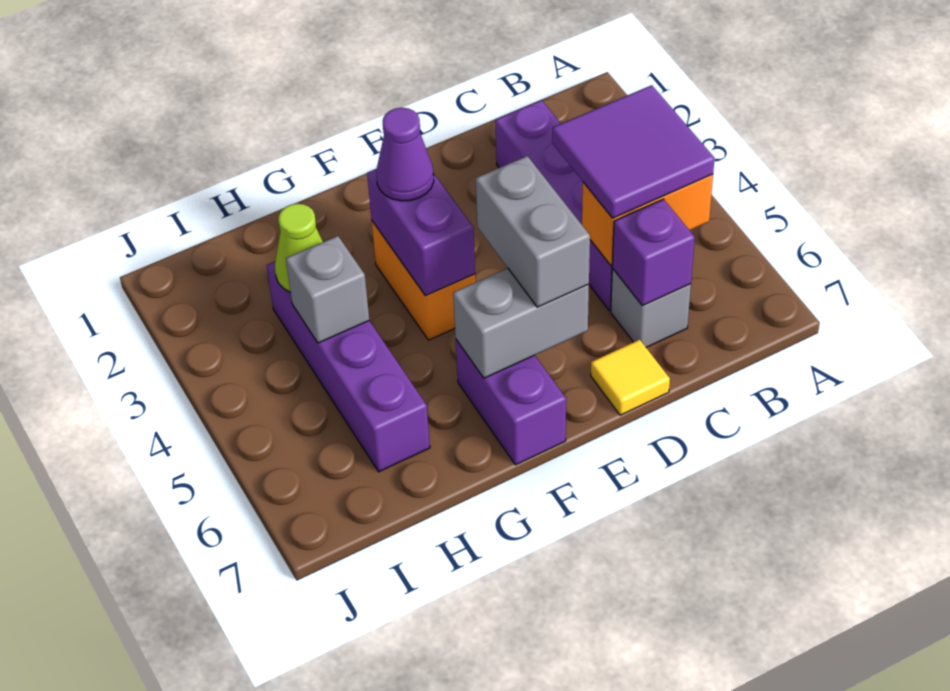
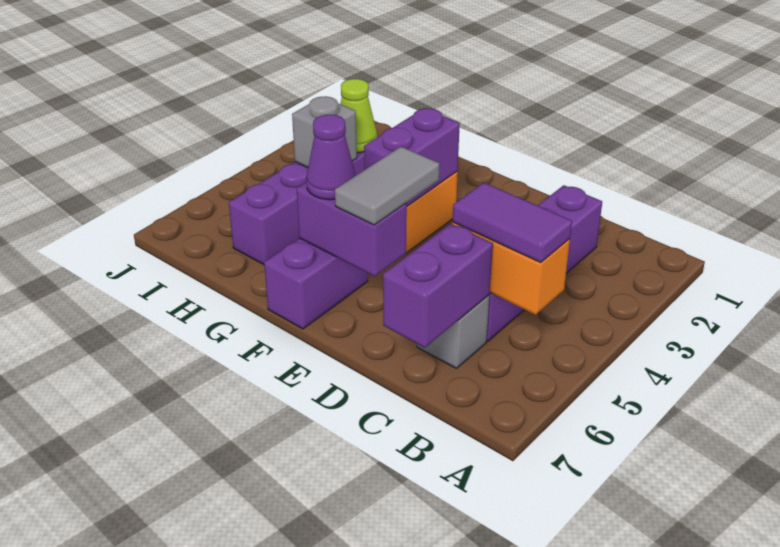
purple 2x2 tile [552,85,715,218] -> purple 1x2 tile [452,183,572,263]
purple 1x1 brick [612,199,695,306] -> purple 1x2 brick [383,224,493,348]
yellow 1x1 tile [591,340,670,415] -> none
grey 1x2 brick [476,156,590,307] -> grey 1x2 tile [335,147,440,225]
grey 1x2 brick [453,268,589,378] -> purple 1x2 brick [297,182,407,276]
purple 1x1 cone [376,108,434,201] -> purple 1x1 cone moved to [306,115,356,200]

